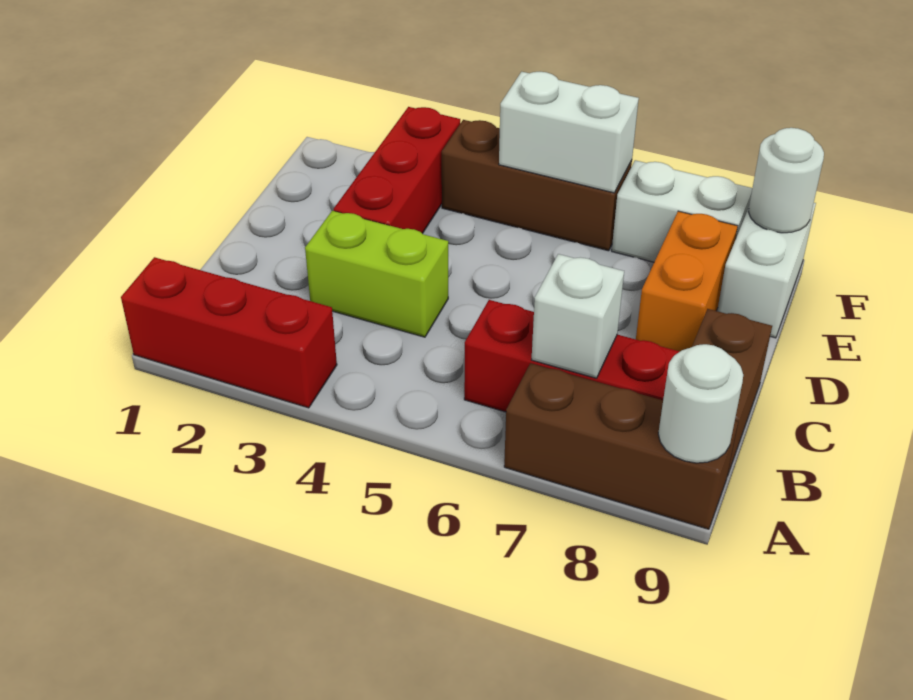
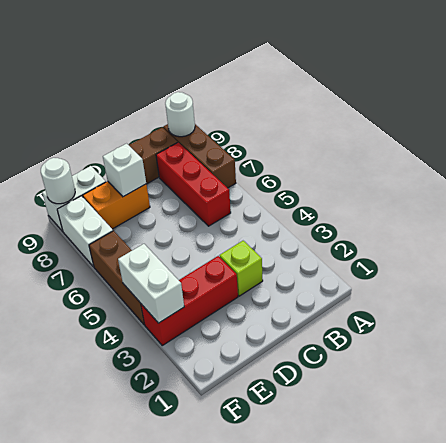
red 1x3 brick [121,257,337,408] -> none
white 1x1 brick [532,254,624,378] -> white 1x1 brick moved to [103,144,146,197]
lime 1x2 brick [305,211,448,337] -> lime 1x1 brick [220,241,263,296]
white 1x2 brick [499,72,639,193] -> white 1x2 brick moved to [118,244,184,323]

